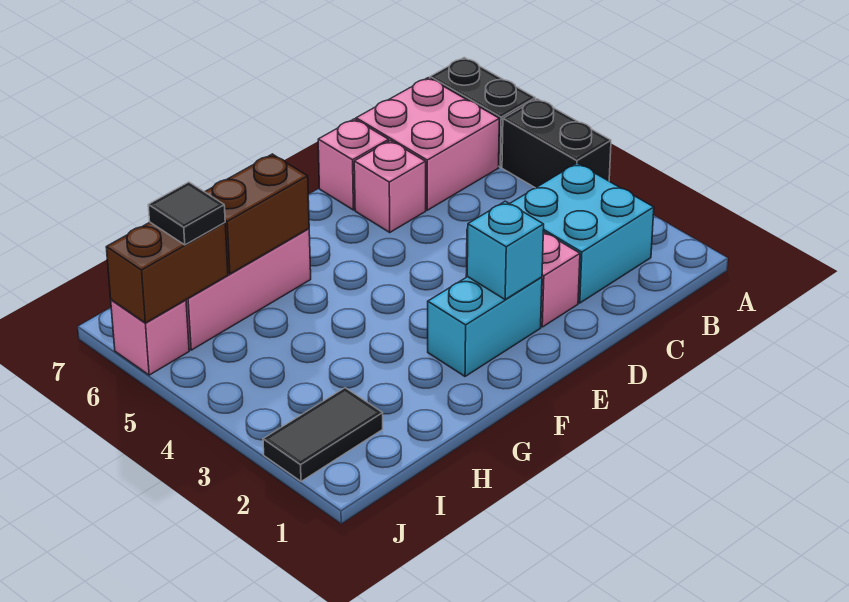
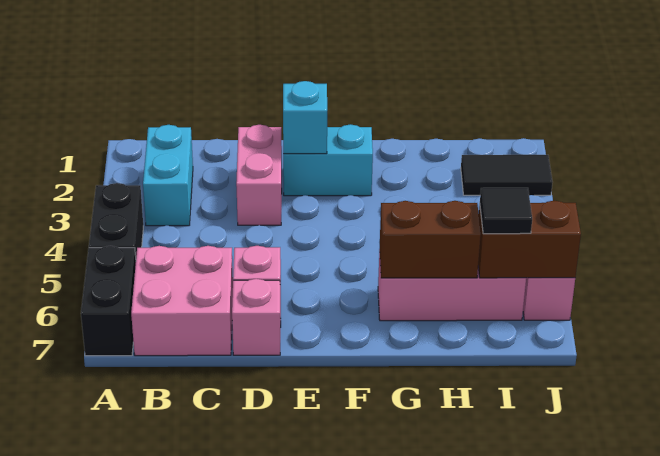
cyan 2x2 brick [510,163,654,303] -> cyan 1x2 brick [143,125,193,226]

